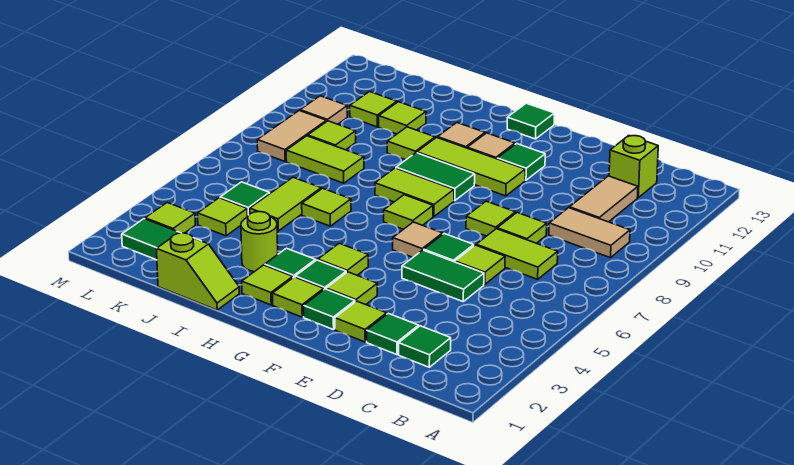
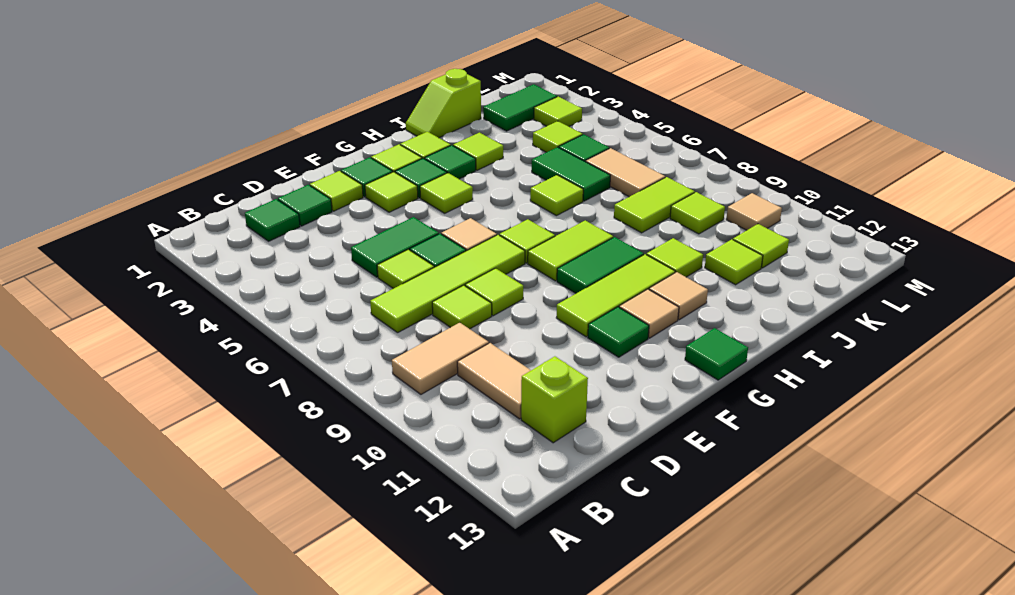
lime 1x2 tile [476,229,558,279] -> lime 1x4 tile [370,235,525,333]
lime 1x1 round brick [241,212,278,272] -> lime 1x1 tile [453,133,503,170]
lime 1x2 tile [250,177,321,231] -> green 1x2 tile [532,147,610,201]
tan 1x2 tile [257,111,327,161] -> tan 1x2 tile moved to [586,148,665,197]

